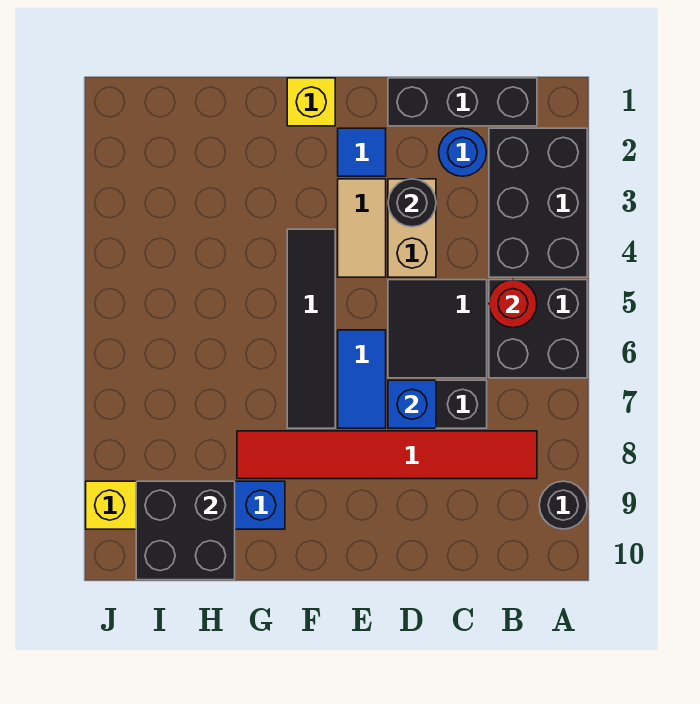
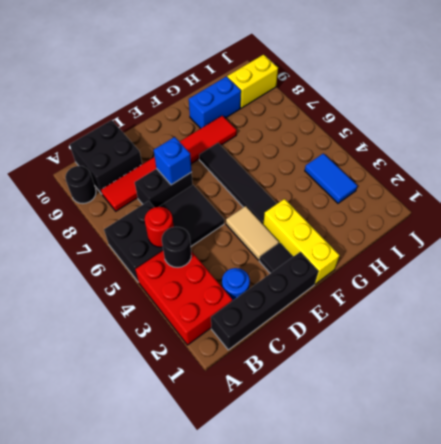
black 2x3 brick [489,128,587,277] -> red 2x3 brick [135,251,232,345]
black 1x3 brick [388,78,537,126] -> black 1x4 brick [211,252,318,350]
tan 1x2 brick [388,179,436,277] -> none
black 1x1 round brick [388,179,436,227] -> black 1x1 round brick moved to [162,227,191,267]
blue 1x1 tile [338,128,386,176] -> black 1x1 tile [259,243,293,273]
blue 1x2 tile [338,330,386,428] -> blue 1x2 tile moved to [305,153,357,203]
yellow 1x1 brick [287,78,335,126] -> yellow 1x3 brick [263,199,339,284]
black 2x2 brick [136,481,235,580] -> black 2x2 brick moved to [70,120,142,194]

